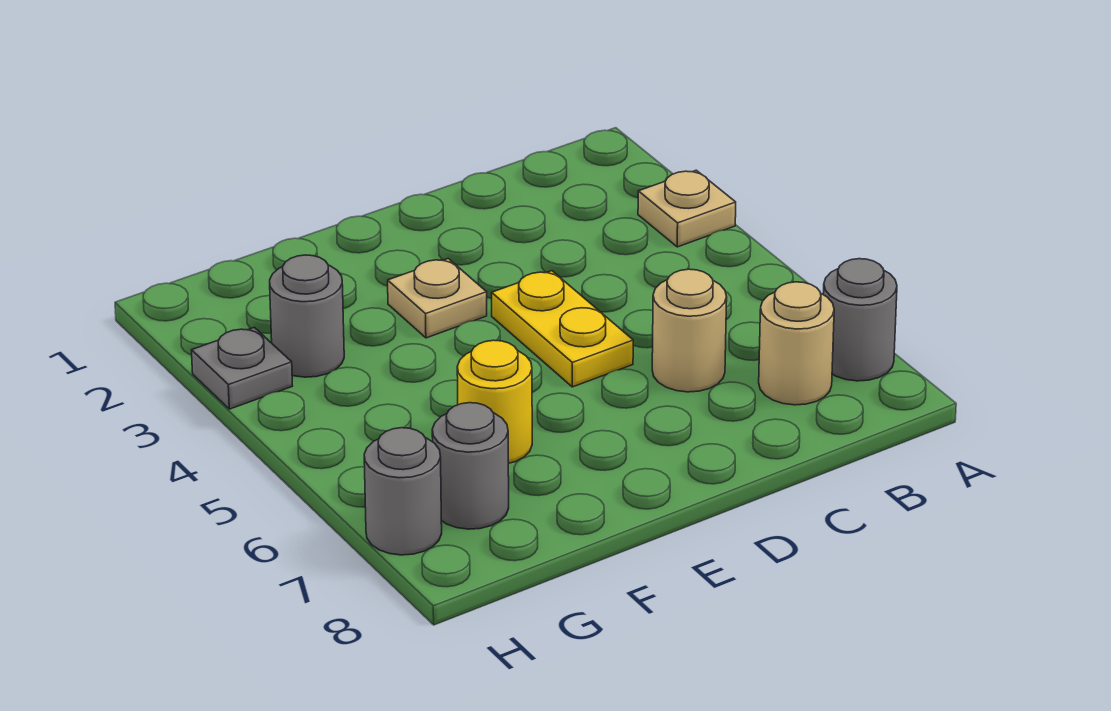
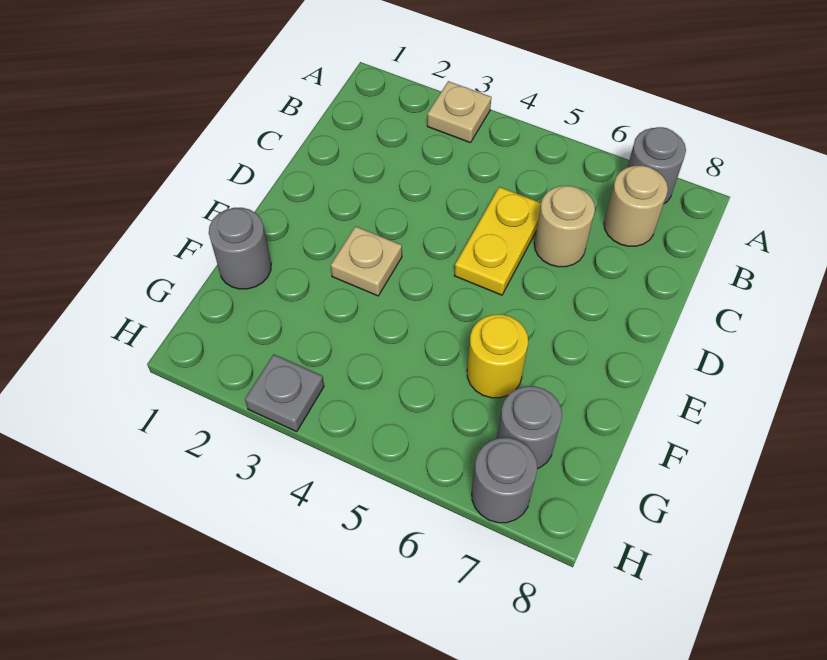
yellow 1x2 plate [492,271,633,387] -> yellow 1x2 plate turned to [454,187,541,295]
grey 1x1 round brick [270,255,344,377] -> grey 1x1 round brick moved to [209,208,271,289]

